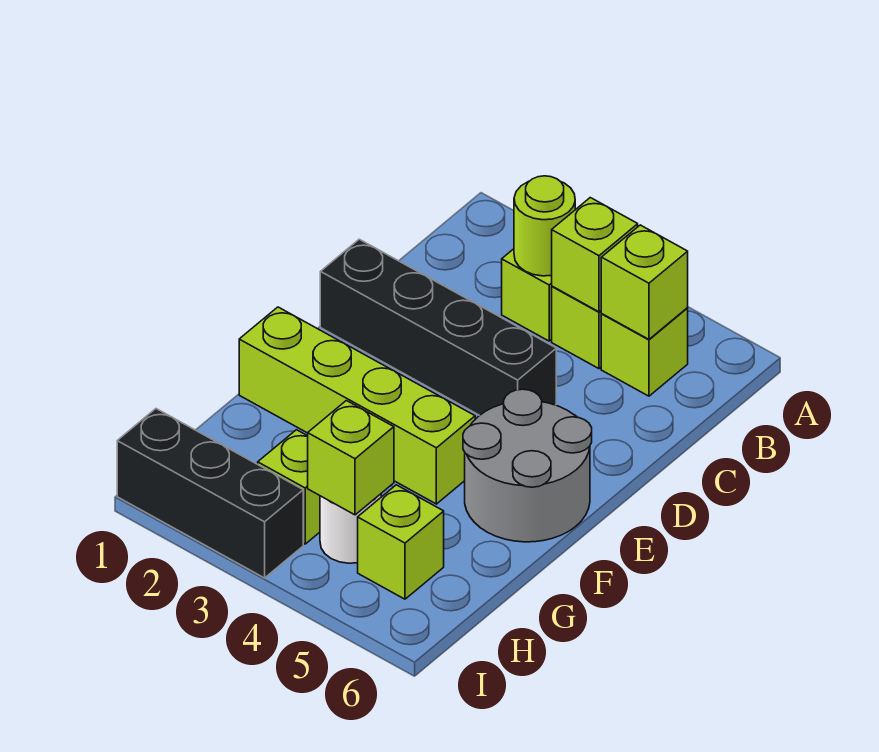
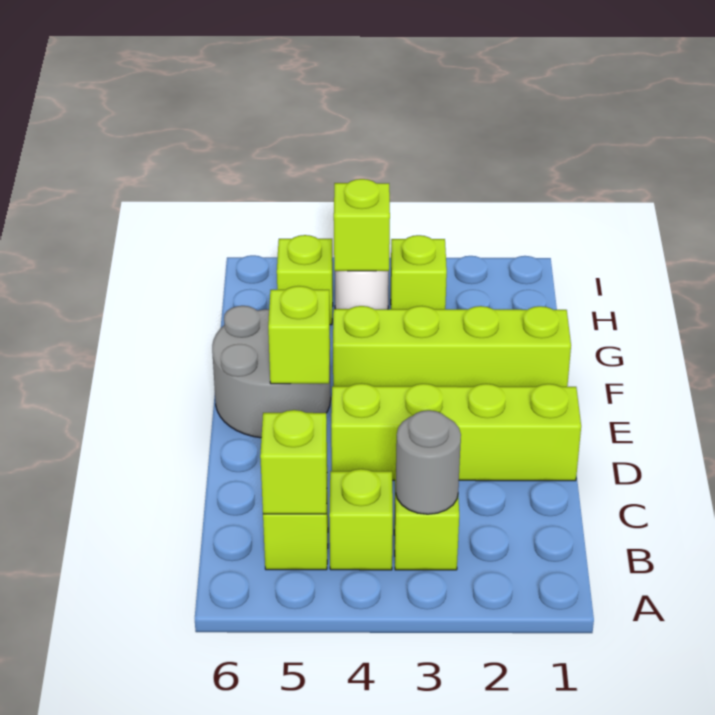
lime 1x1 round brick [514,176,575,276] -> grey 1x1 round brick [396,410,461,514]
lime 1x1 brick [552,198,638,312] -> lime 1x1 brick moved to [268,286,330,384]
black 1x4 brick [320,239,556,415] -> lime 1x4 brick [331,384,581,481]
black 1x3 brick [117,409,303,578] -> none

